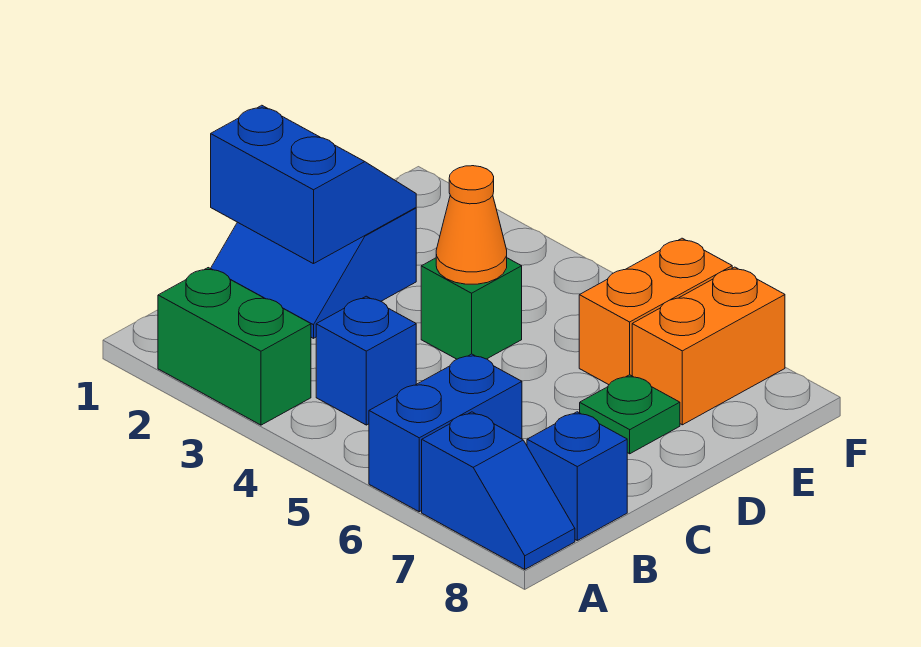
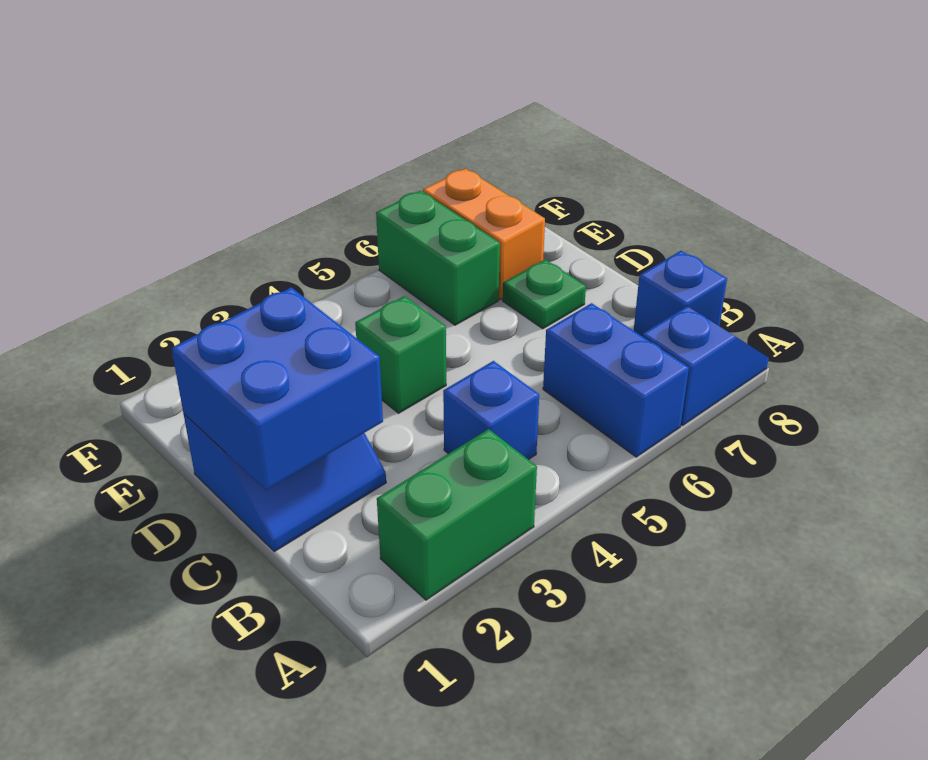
blue 2x2 slope [211,105,416,264] -> blue 2x2 brick [171,287,383,490]
orange 1x1 cone [436,166,507,284] -> none
orange 1x2 brick [579,238,732,385] -> green 1x2 brick [376,191,500,325]

